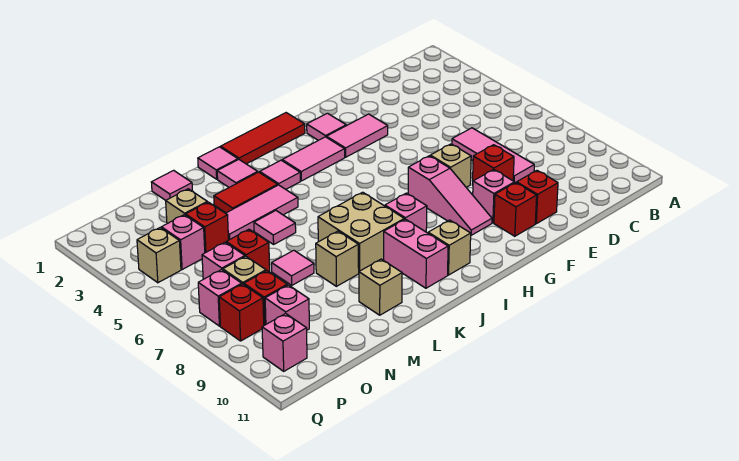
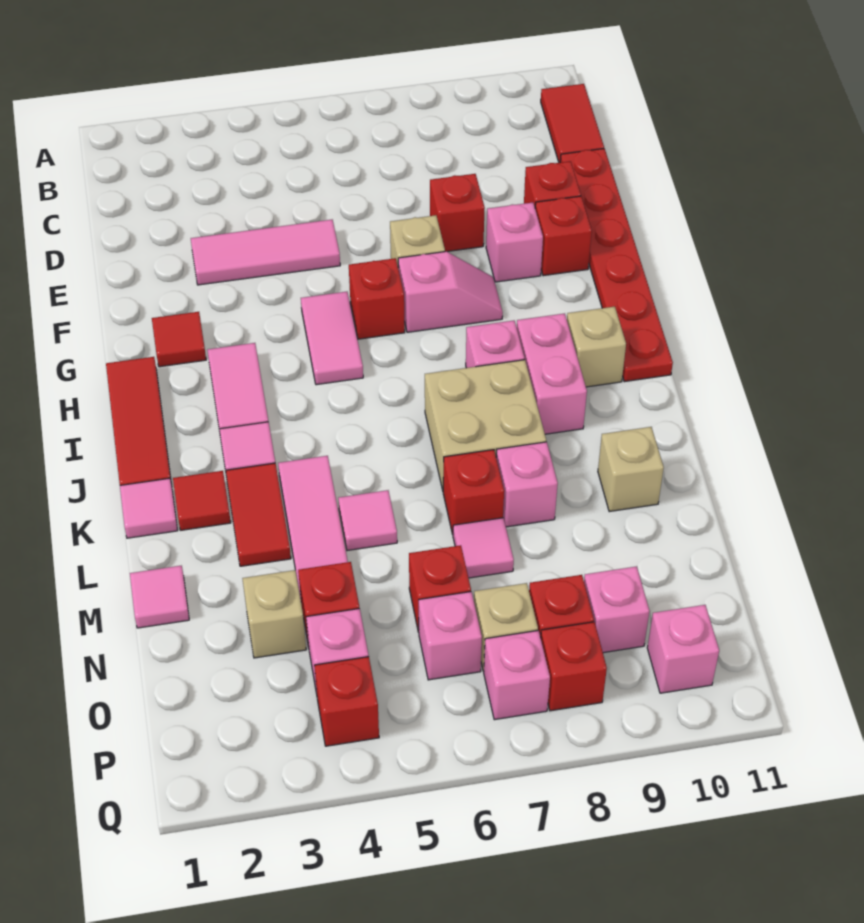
none -> red 1x2 tile [541,84,604,163]
pink 1x3 tile [452,128,534,183] -> pink 1x3 tile moved to [191,220,340,285]
none -> red 1x6 plate [560,149,673,382]
pink 1x2 tile [327,114,388,157] -> pink 1x2 tile moved to [301,292,363,385]
pink 1x1 tile [307,113,346,140] -> red 1x1 tile [152,312,206,367]
none -> red 1x1 brick [349,258,405,339]
pink 1x3 slope [408,156,492,235] -> pink 1x2 slope [398,251,503,332]
pink 1x2 brick [384,219,448,288] -> pink 1x2 brick turned to [517,313,587,434]
pink 1x1 tile [217,160,258,187] -> red 1x1 tile [173,471,231,530]
none -> red 1x1 brick [443,450,504,534]
tan 1x1 brick [316,231,359,286] -> pink 1x1 brick [496,442,558,527]
tan 1x1 brick [137,228,181,283] -> red 1x1 brick [314,657,379,746]

